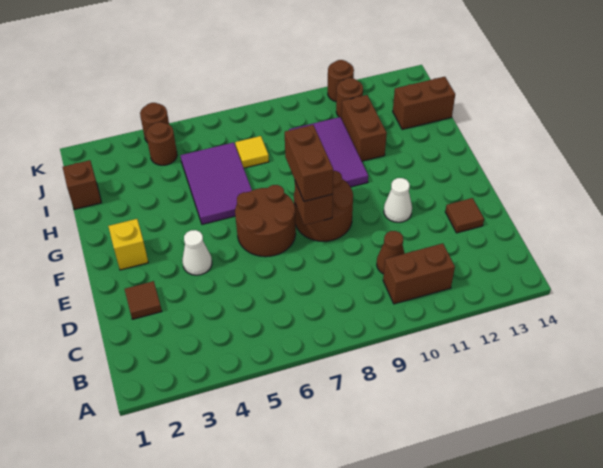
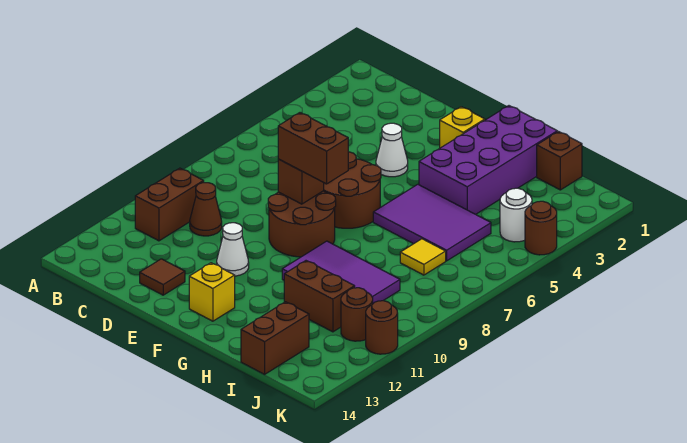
brown 1x1 tile [125,281,162,319] -> none
none -> yellow 1x1 brick [189,263,235,321]
none -> purple 2x4 brick [419,106,557,214]
brown 1x1 round brick [146,122,177,165] -> white 1x1 round brick [500,188,532,242]

